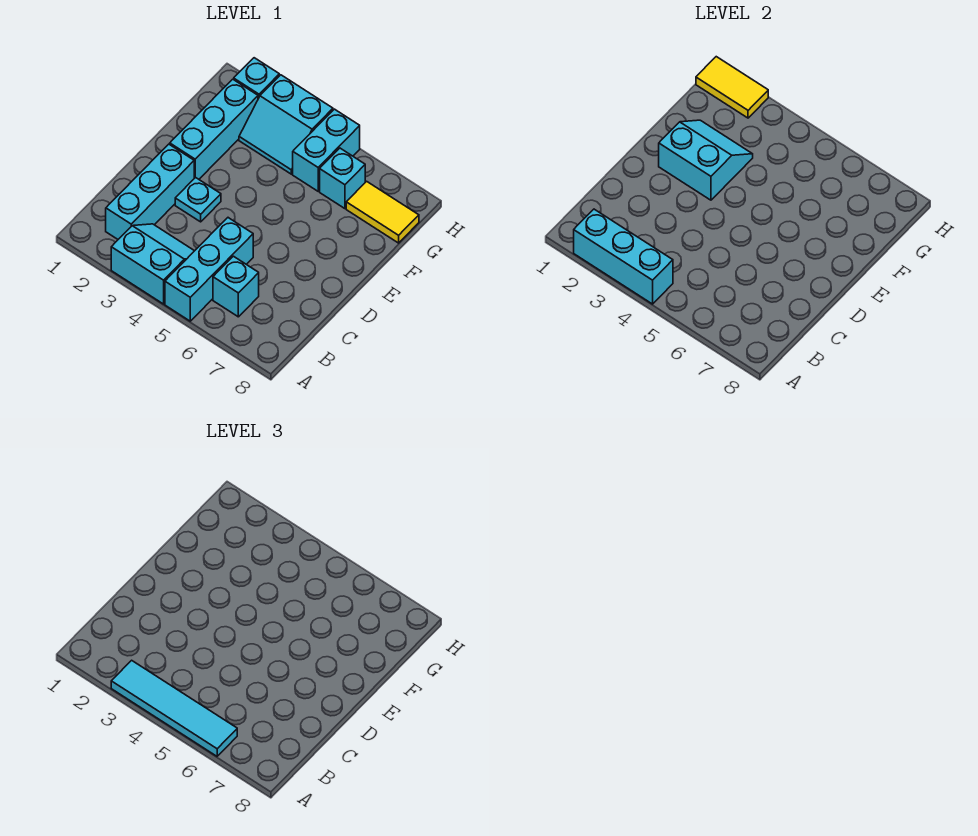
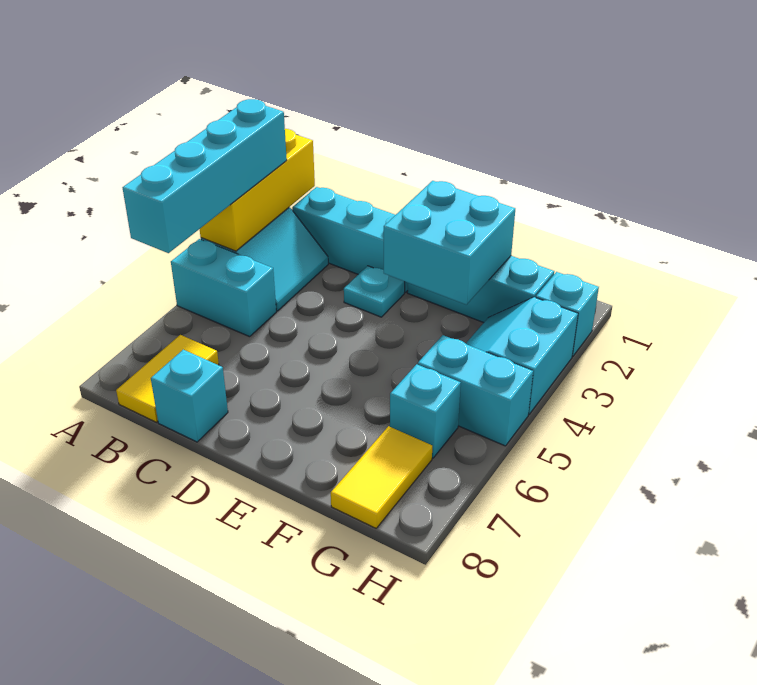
cyan 1x3 brick [574,209,673,304] -> yellow 1x3 brick [200,129,315,251]
cyan 1x4 tile [111,660,237,756] -> cyan 1x4 brick [122,99,287,253]
cyan 1x3 brick [165,218,253,321] -> cyan 1x2 brick [171,239,276,337]
cyan 1x1 brick [213,256,259,317] -> cyan 1x1 brick moved to [151,350,228,442]
cyan 2x2 slope [659,120,753,200] -> cyan 2x2 brick [384,181,515,305]
yellow 1x2 tile [696,57,768,118] -> yellow 1x2 tile moved to [116,335,219,422]

